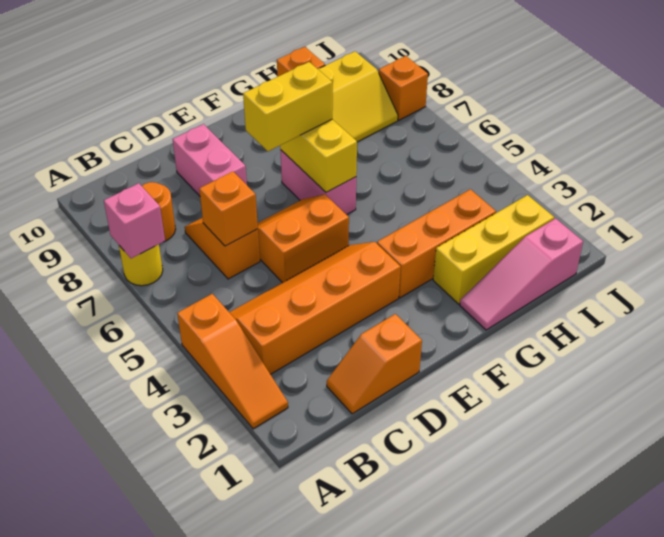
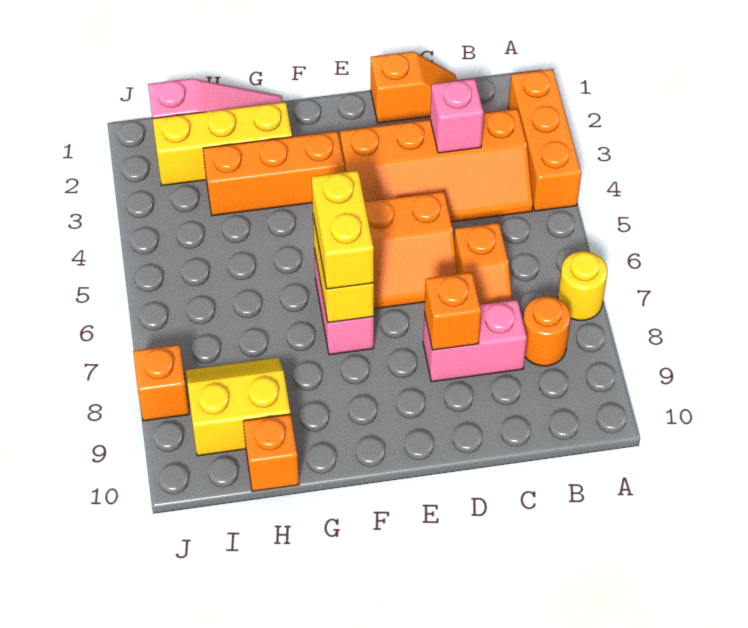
orange 1x3 slope [177,294,288,429] -> orange 1x3 brick [508,69,581,211]
pink 1x1 brick [104,183,165,258] -> pink 1x1 brick moved to [430,79,483,153]
orange 1x1 brick [199,171,258,246] -> orange 1x1 brick moved to [424,272,481,350]
pink 1x2 brick [173,124,247,196] -> pink 1x2 brick turned to [423,300,527,382]
yellow 1x2 brick [243,62,333,151] -> yellow 1x2 brick turned to [311,171,374,289]

